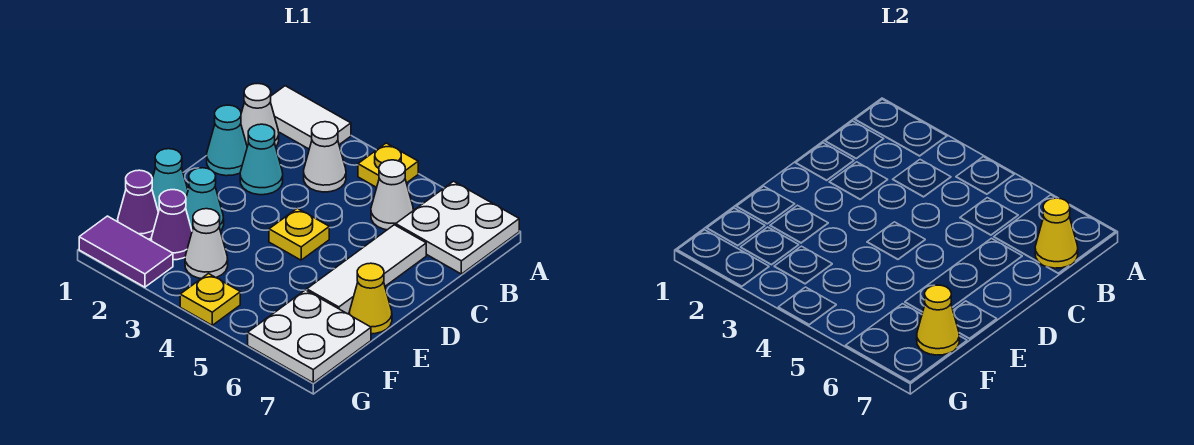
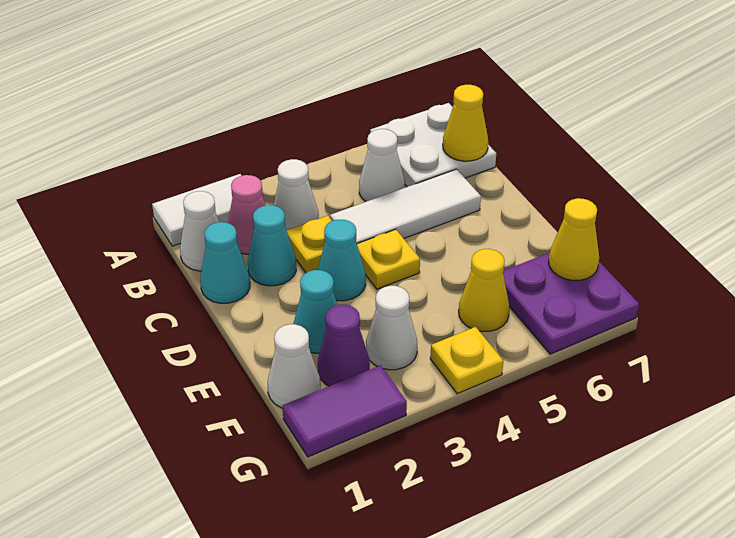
yellow 1x1 plate [358,143,418,187] -> yellow 1x1 plate moved to [286,216,332,273]
none -> pink 1x1 cone [228,175,266,254]
white 1x3 tile [307,225,426,314] -> white 1x3 tile turned to [330,169,481,244]
cyan 1x1 cone [152,149,188,212] -> cyan 1x1 cone moved to [318,220,366,301]
yellow 1x1 cone [349,263,392,334] -> yellow 1x1 cone moved to [459,249,510,331]
purple 1x1 cone [118,170,158,239] -> white 1x1 cone [268,324,321,408]
white 2x2 plate [248,290,371,383] -> purple 2x2 plate [503,253,639,354]

